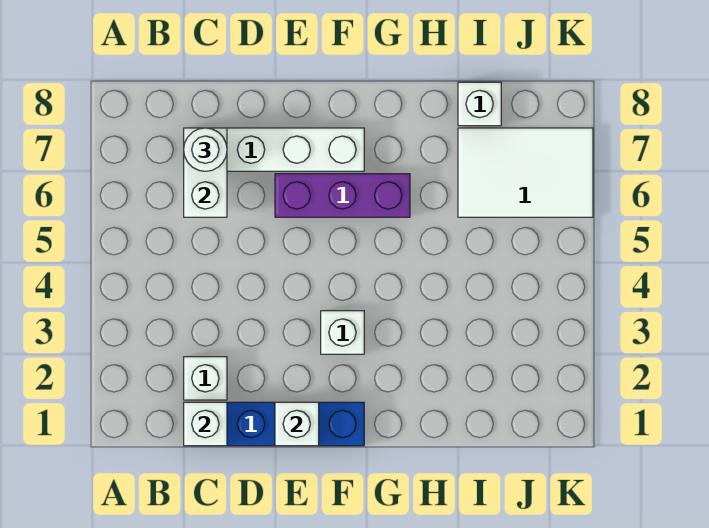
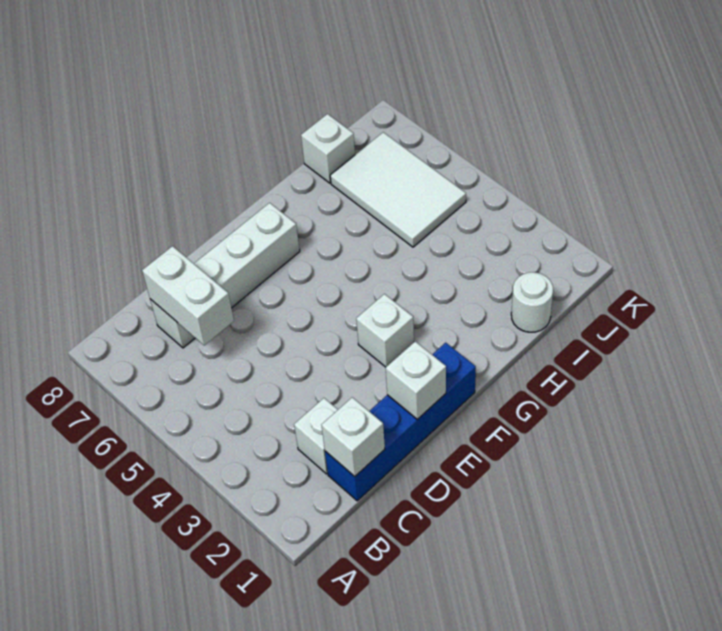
white 1x1 round brick [184,128,227,171] -> white 1x1 round brick moved to [511,272,553,332]
purple 1x3 brick [275,174,410,217] -> none
white 2x3 tile [458,128,593,217] -> white 2x3 tile turned to [330,132,466,247]

